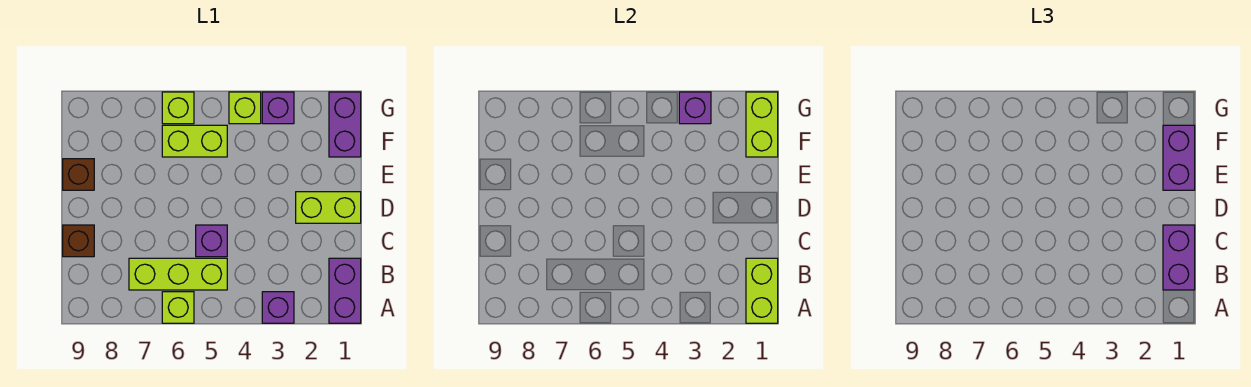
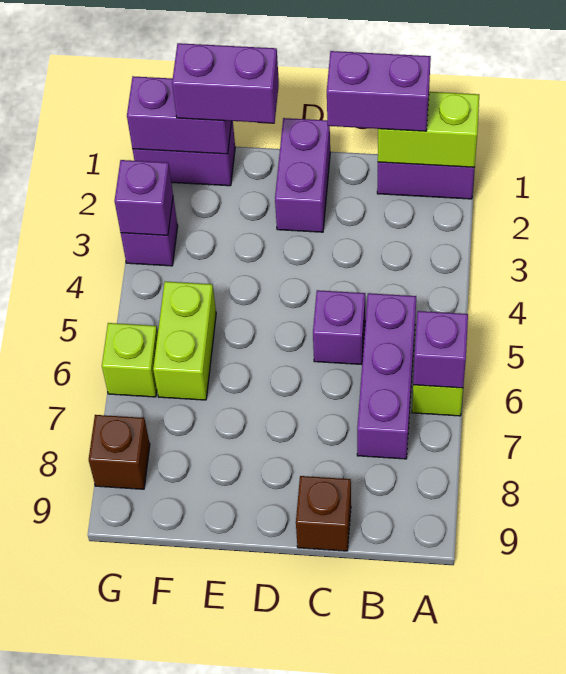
purple 1x1 brick [262,292,294,323] -> purple 1x1 brick moved to [413,311,468,388]
lime 1x3 brick [129,258,227,290] -> purple 1x3 brick [357,293,416,459]
lime 1x2 brick [296,192,361,223] -> purple 1x2 brick [275,118,330,232]
brown 1x1 brick [63,159,94,190] -> brown 1x1 brick moved to [89,415,150,489]
lime 1x2 brick [746,92,778,157] -> purple 1x2 brick [127,76,232,154]
lime 1x1 brick [229,92,261,124] -> none

